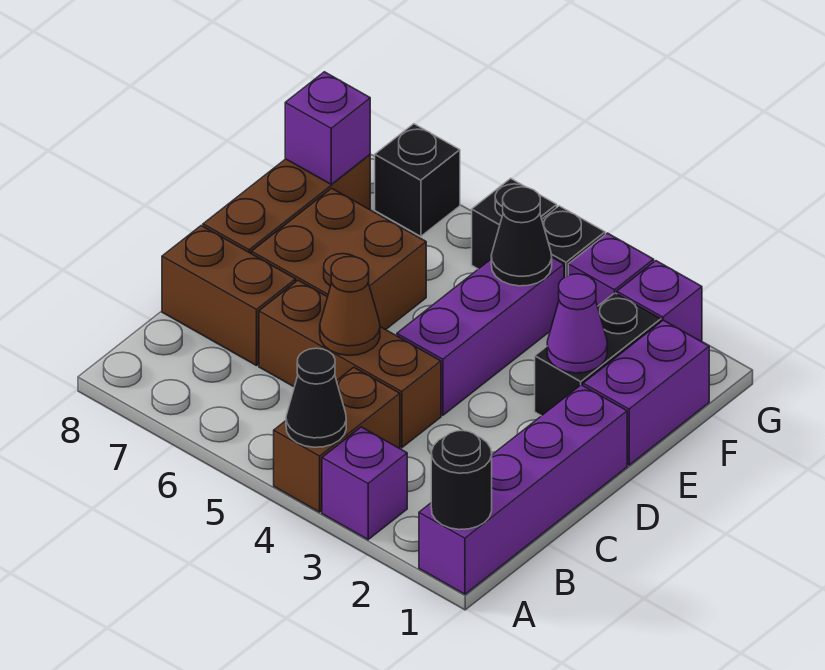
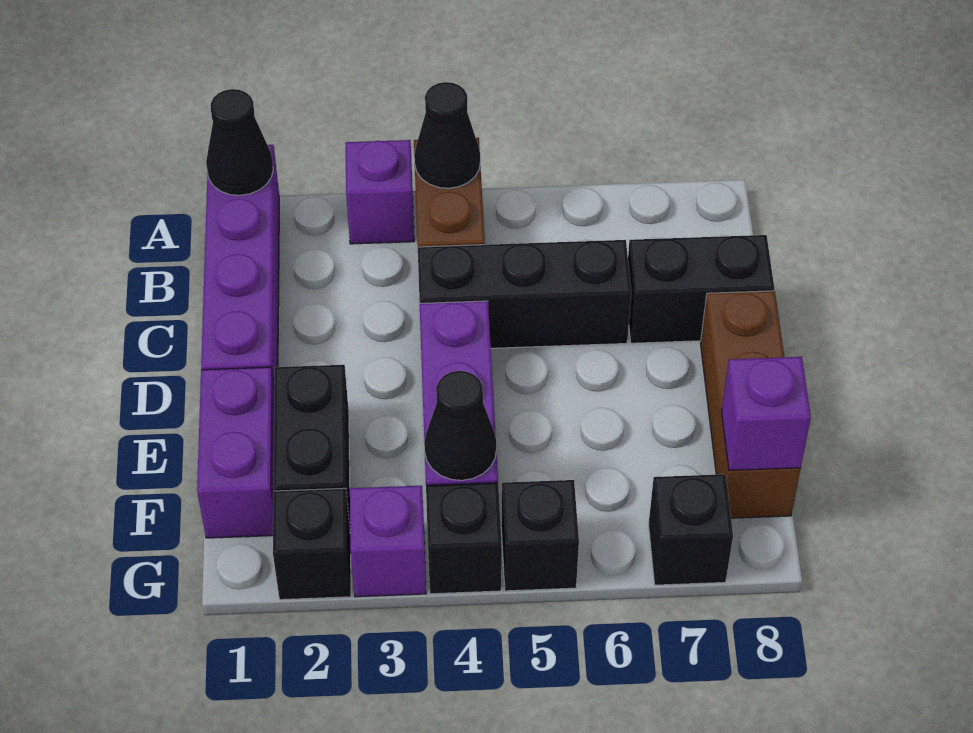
black 1x1 round brick [431,431,492,530] -> black 1x1 cone [206,89,273,195]
brown 1x3 brick [259,280,441,448] -> black 1x3 brick [418,240,631,348]
brown 1x1 cone [320,256,380,355] -> none
brown 1x2 brick [162,226,296,366] -> black 1x2 brick [628,235,774,343]
brown 2x2 brick [252,188,426,330] -> none
purple 1x1 cone [547,274,607,373] -> none
purple 1x1 brick [617,261,702,342] -> black 1x1 brick [273,488,351,600]

